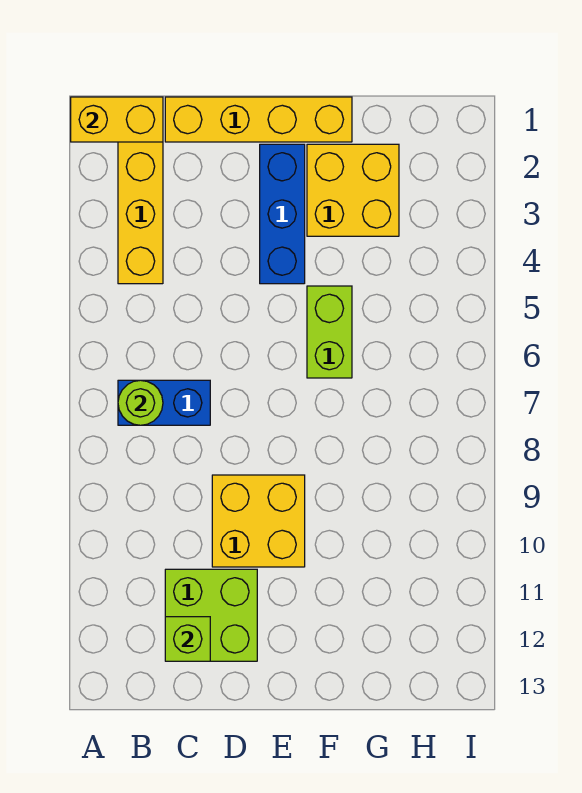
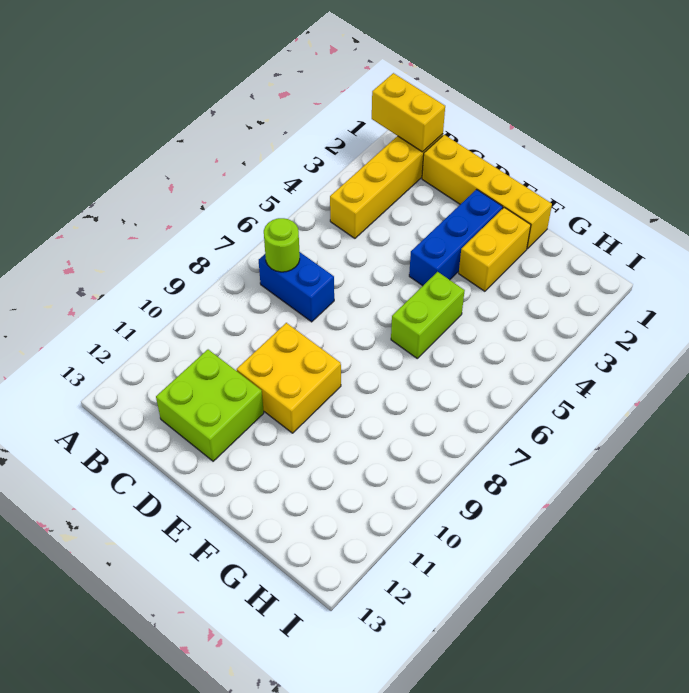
lime 1x1 brick [165,617,210,661] -> none
yellow 2x2 brick [307,144,399,236] -> yellow 1x2 brick [459,207,531,291]

